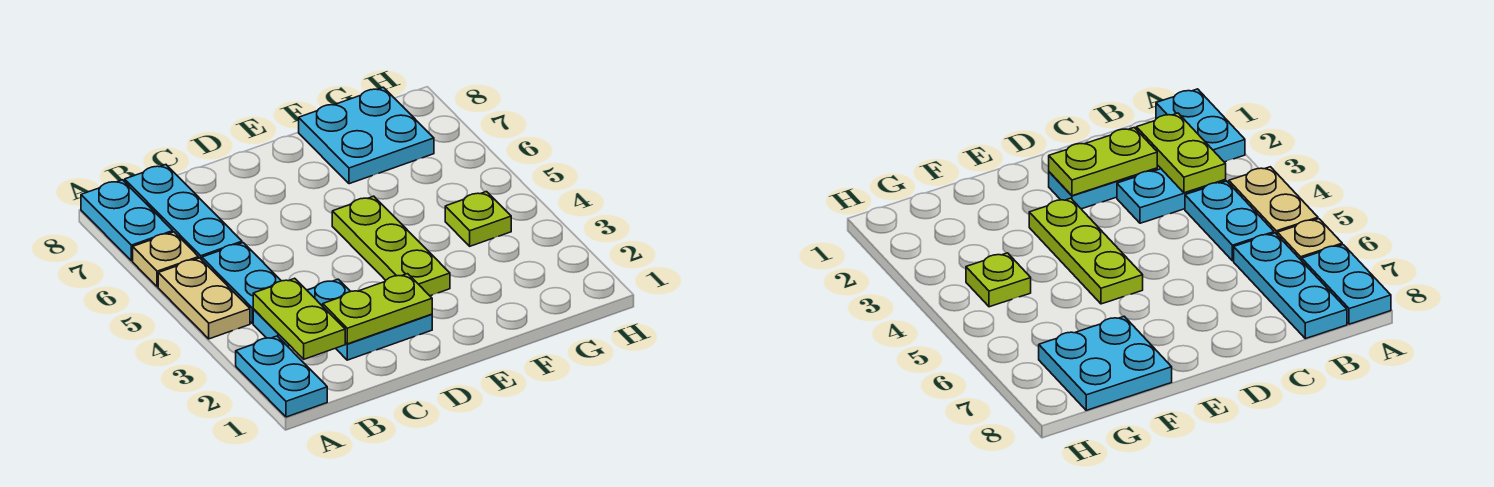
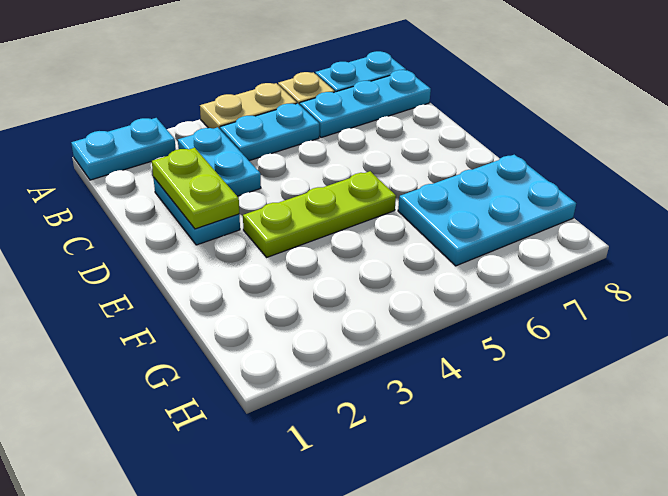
lime 1x2 plate [253,278,345,359] -> none
cyan 2x2 plate [299,87,434,184] -> cyan 2x3 plate [398,155,576,266]
lime 1x1 plate [445,192,511,246] -> none

